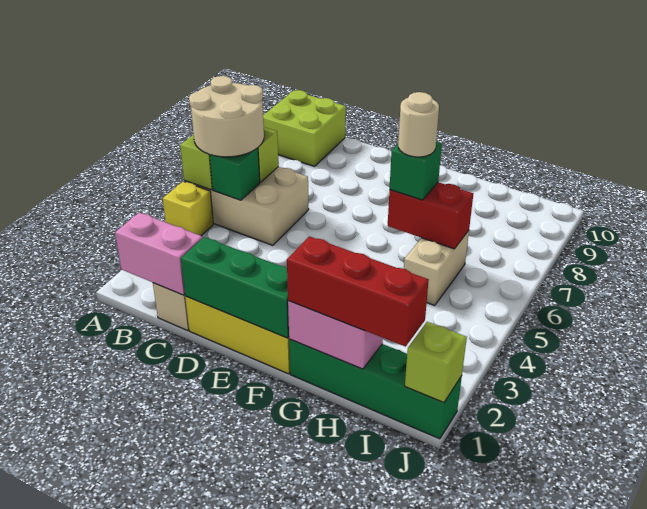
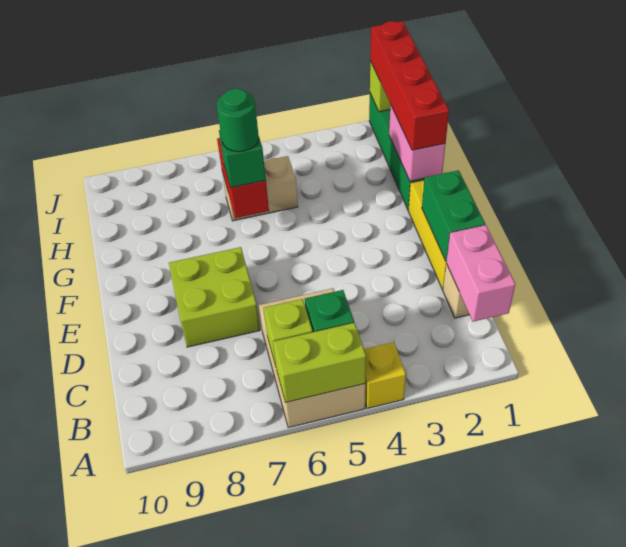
tan 2x2 round brick [189,76,264,157] -> none
lime 2x2 brick [263,90,346,166] -> lime 2x2 brick moved to [169,247,260,347]
green 1x3 brick [181,237,289,338] -> green 1x2 brick [422,170,485,261]
red 1x3 brick [287,236,429,347] -> red 1x4 brick [370,21,449,150]
tan 1x1 round brick [398,92,439,157] -> green 1x1 round brick [217,89,259,152]

